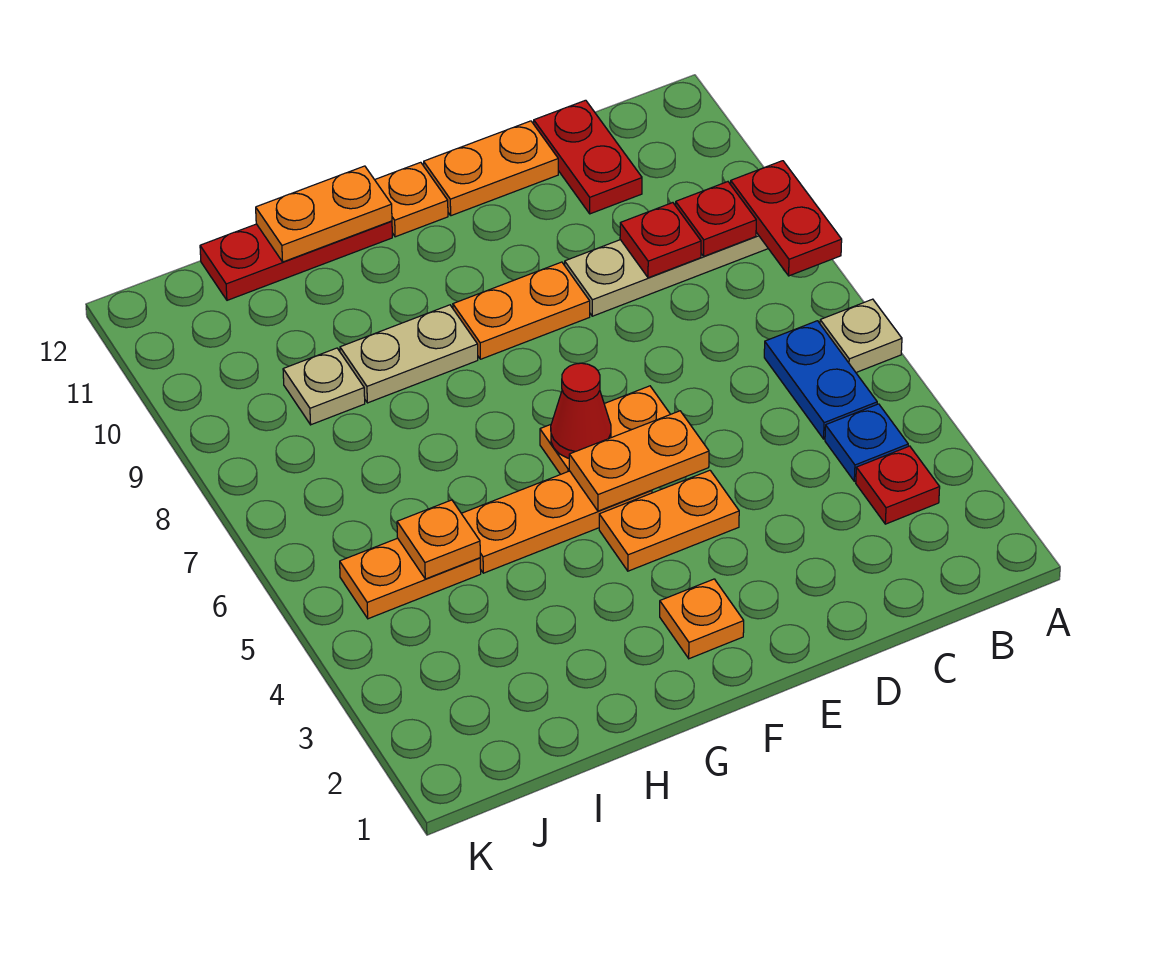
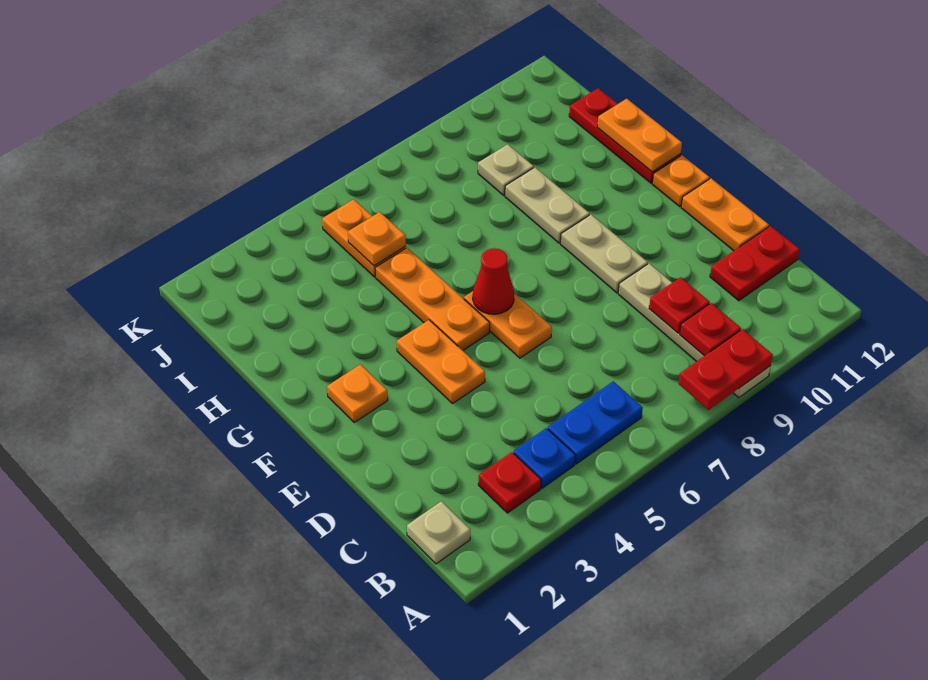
tan 1x1 plate [820,299,902,372] -> tan 1x1 plate moved to [407,501,470,564]
orange 1x2 plate [569,411,709,511] -> none
orange 1x2 plate [453,262,590,359] -> tan 1x2 plate [561,215,648,293]

